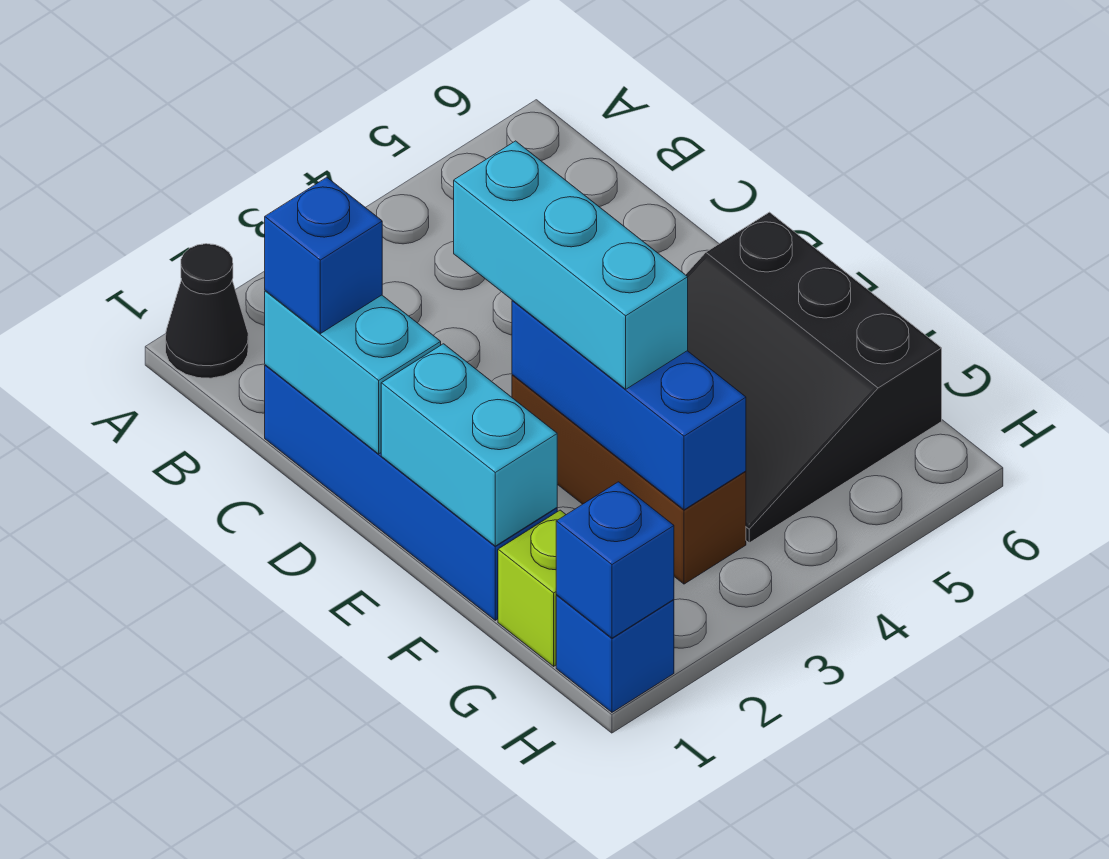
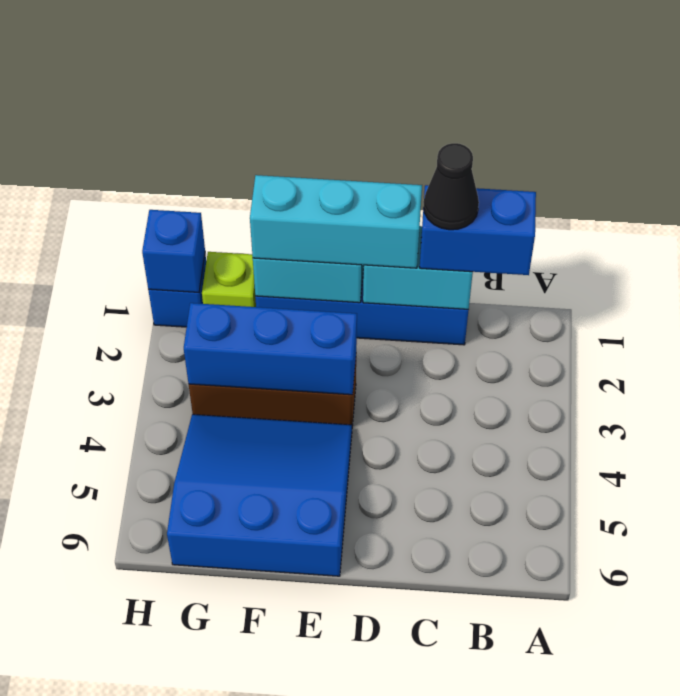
black 1x1 cone [166,244,248,378] -> black 1x1 cone moved to [423,143,479,230]
blue 1x1 brick [265,177,382,334] -> blue 1x2 brick [420,185,536,275]
cyan 1x3 brick [454,141,688,389] -> cyan 1x3 brick moved to [250,175,422,268]
black 3x3 slope [686,212,942,543] -> blue 3x3 slope [167,414,352,576]

